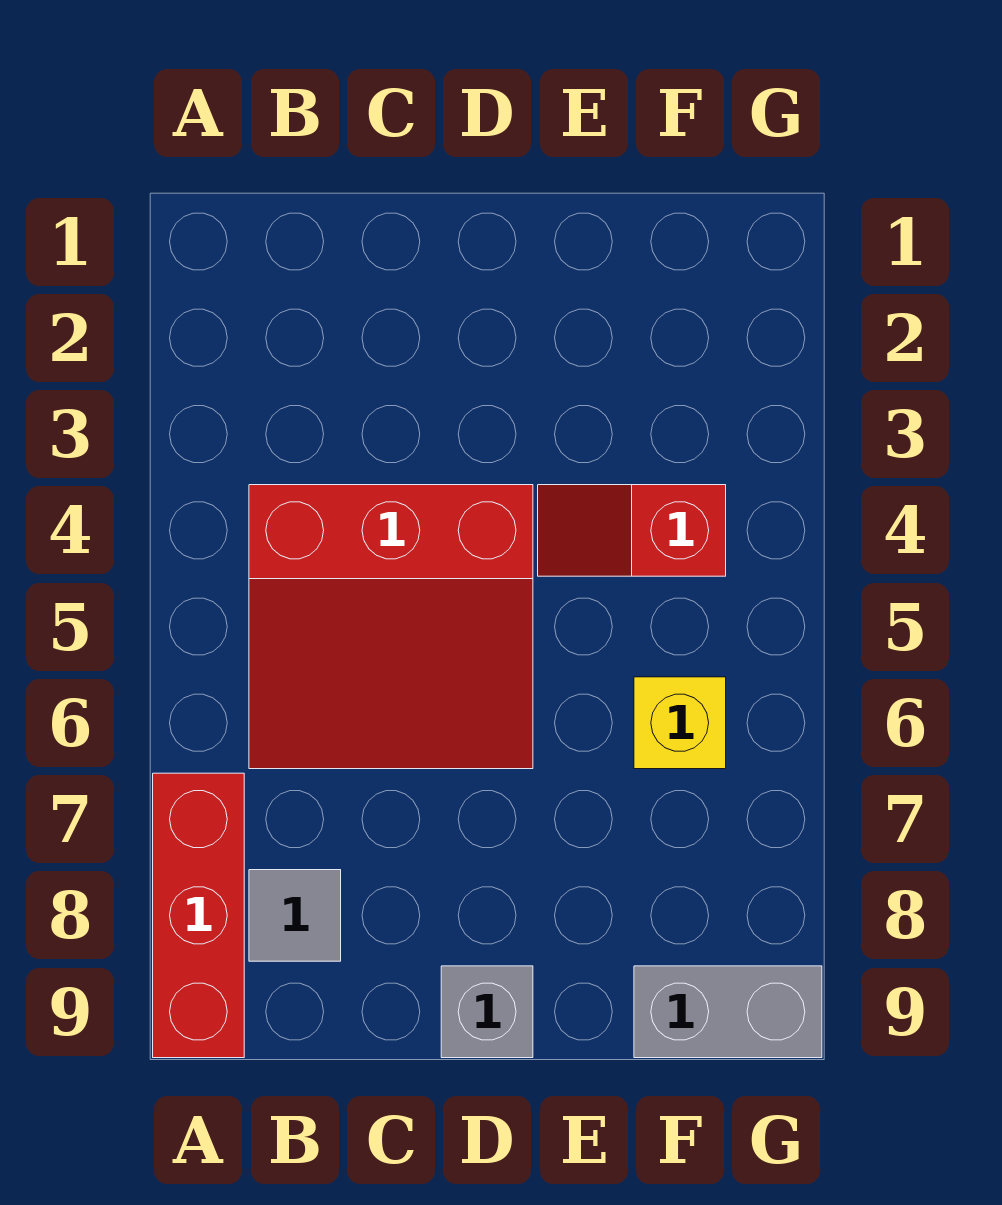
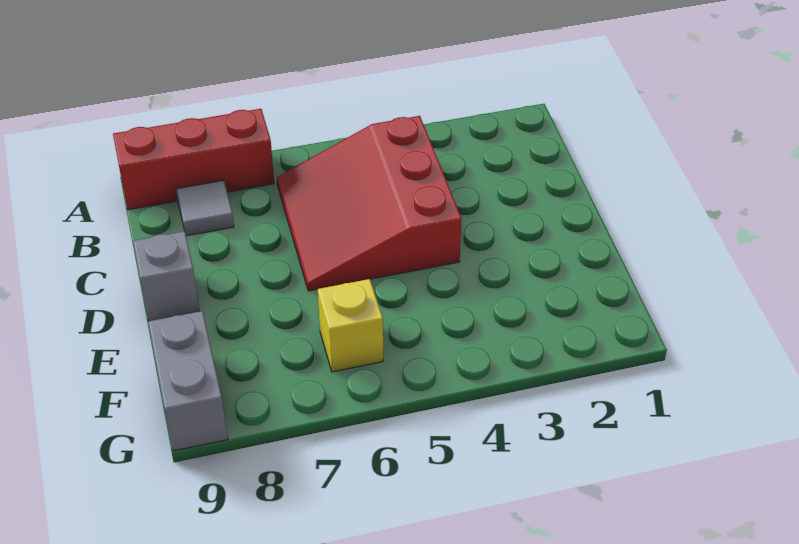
red 1x2 slope [538,485,726,576] -> none

